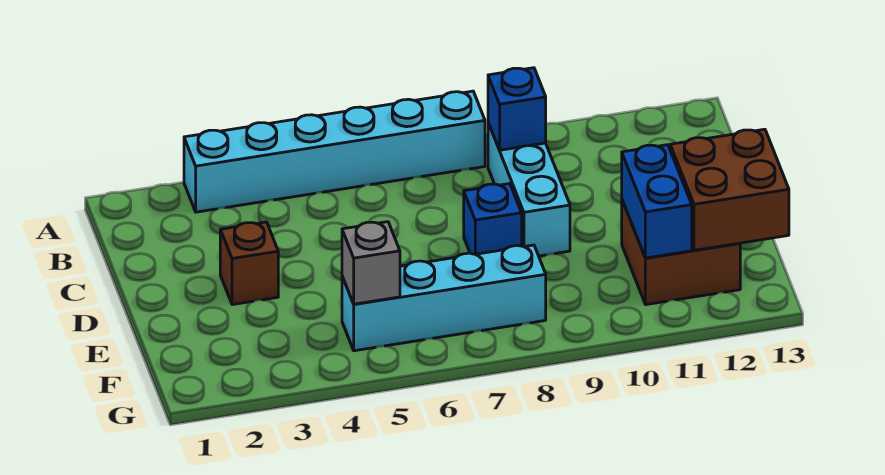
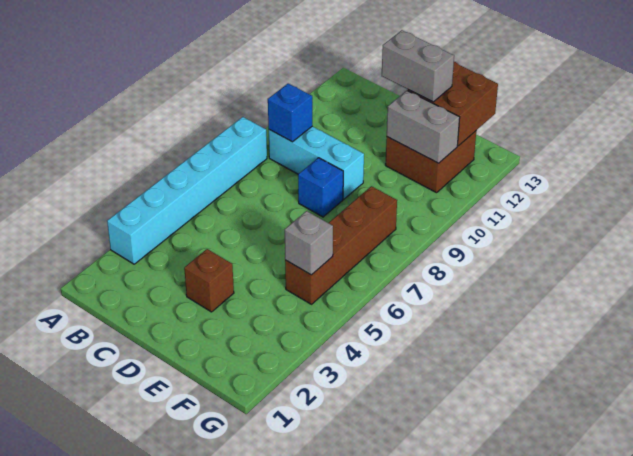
none -> grey 1x2 brick [382,30,454,102]
blue 1x2 brick [622,145,692,258] -> grey 1x2 brick [387,91,460,163]
cyan 1x4 brick [342,245,546,351] -> brown 1x4 brick [285,186,397,304]

